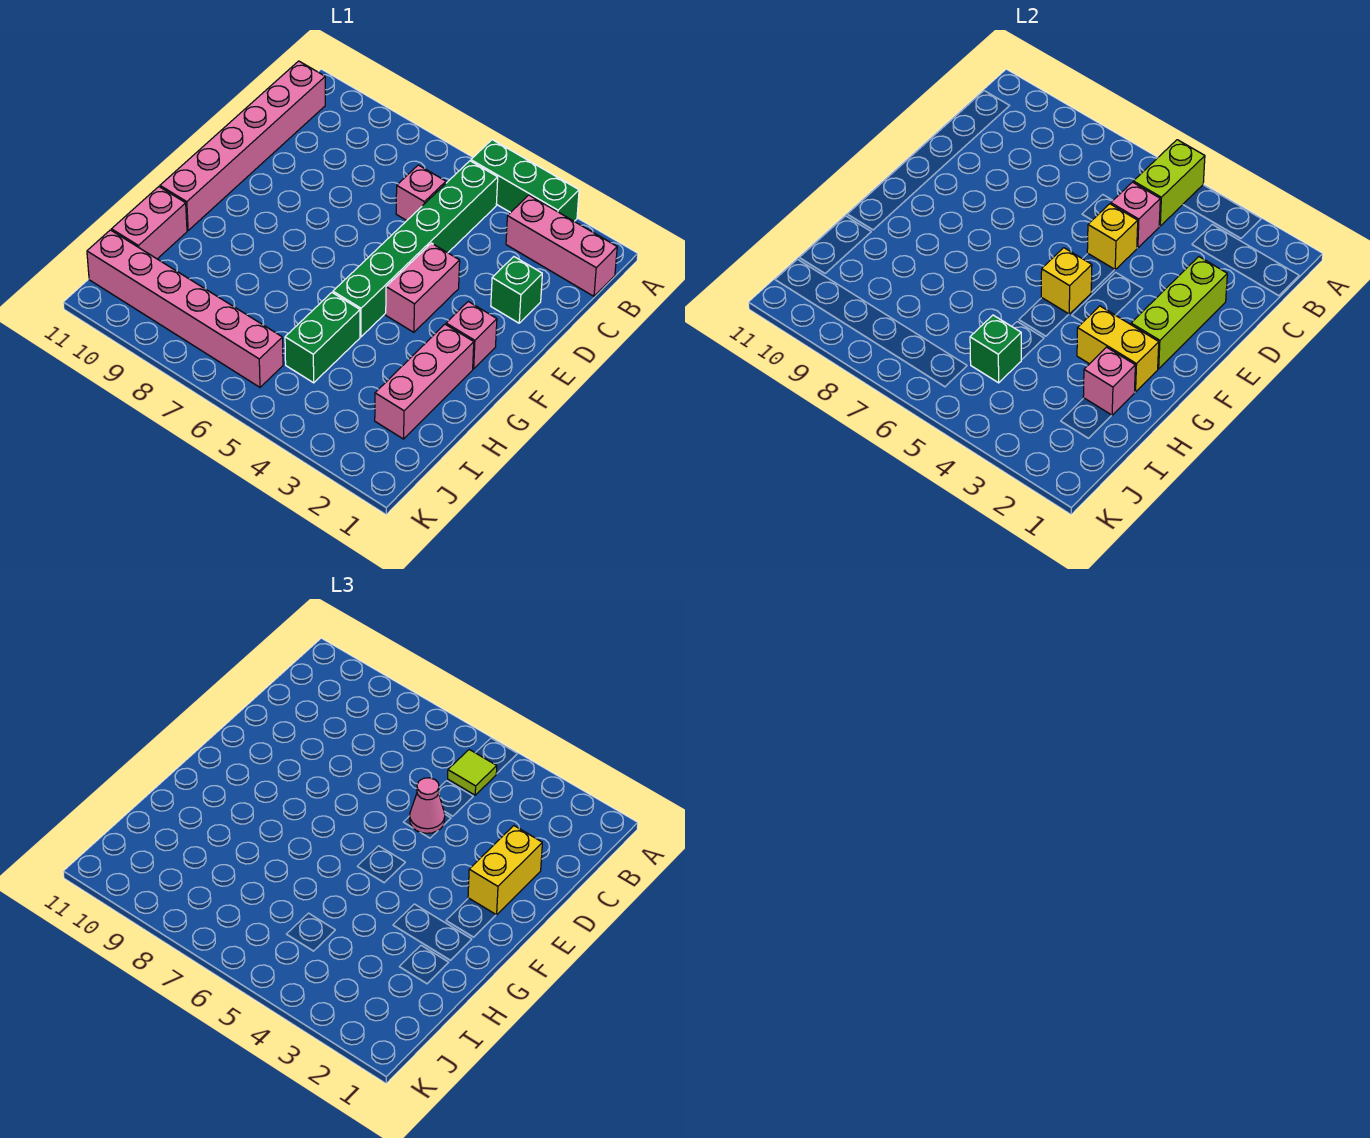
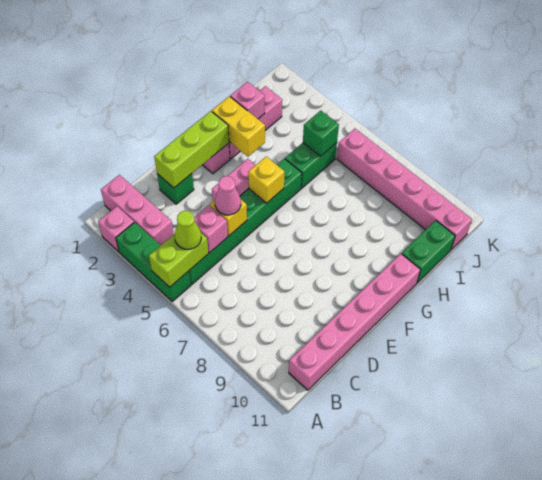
lime 1x1 tile [448,750,497,795] -> lime 1x1 cone [175,211,201,249]
pink 1x1 brick [396,165,446,221] -> pink 1x1 brick moved to [98,206,134,252]
yellow 1x2 brick [468,826,542,915] -> none
pink 1x2 brick [112,187,187,259] -> green 1x2 brick [402,220,455,283]

